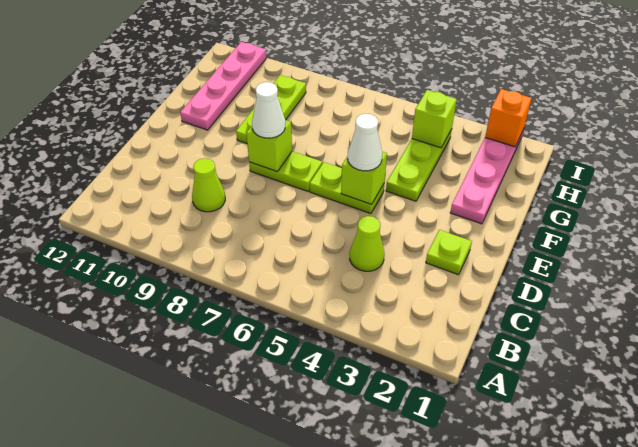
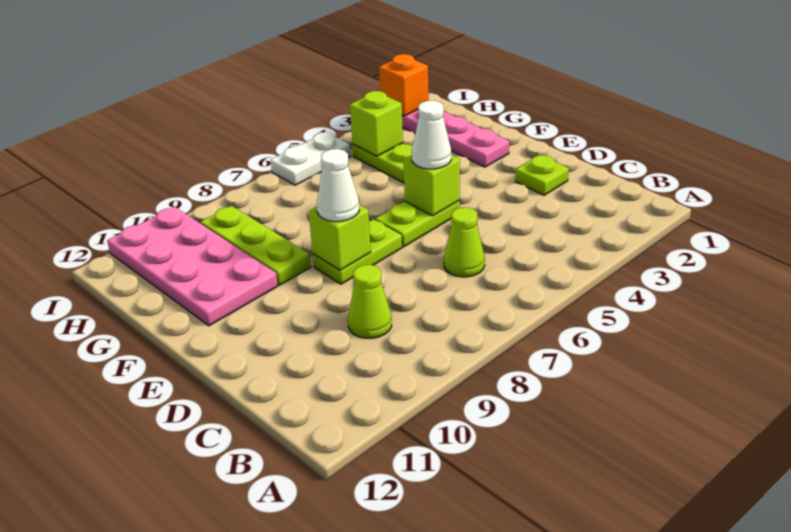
lime 1x1 cone [350,216,384,271] -> lime 1x1 cone moved to [444,207,485,277]
pink 1x4 plate [180,42,266,130] -> pink 2x4 plate [107,207,278,326]
none -> white 1x2 plate [271,132,351,185]

